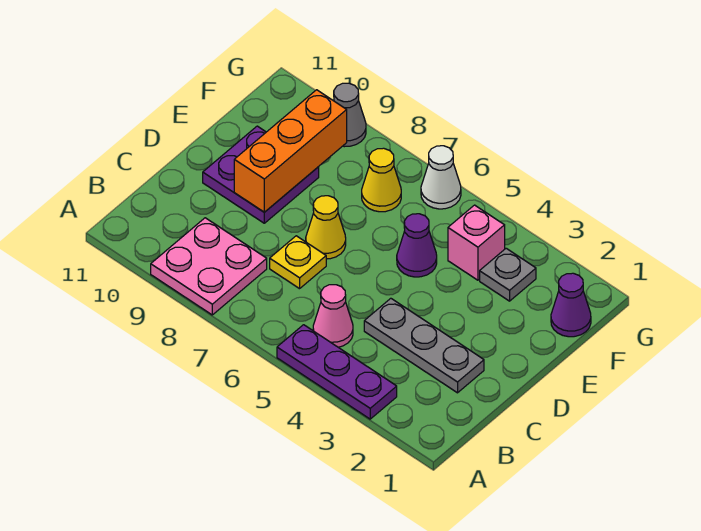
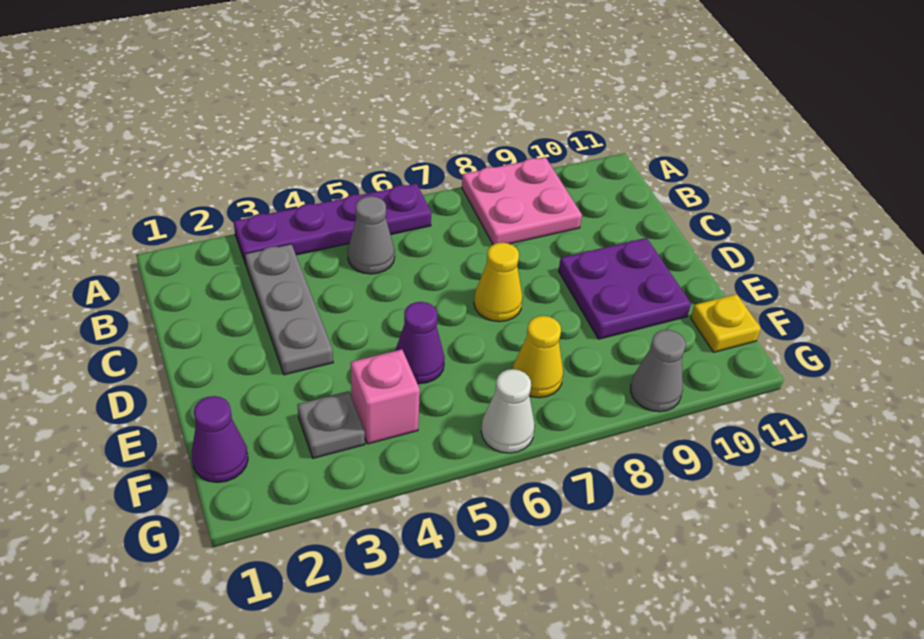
purple 1x3 plate [277,325,397,419] -> purple 1x4 plate [234,184,431,264]
pink 1x1 cone [313,285,353,347] -> grey 1x1 cone [348,196,395,274]
grey 1x3 plate [364,298,484,393] -> grey 1x3 plate turned to [245,244,333,375]
yellow 1x1 plate [270,236,326,289] -> yellow 1x1 plate moved to [691,294,761,352]
orange 1x3 brick [234,90,347,212] -> none

